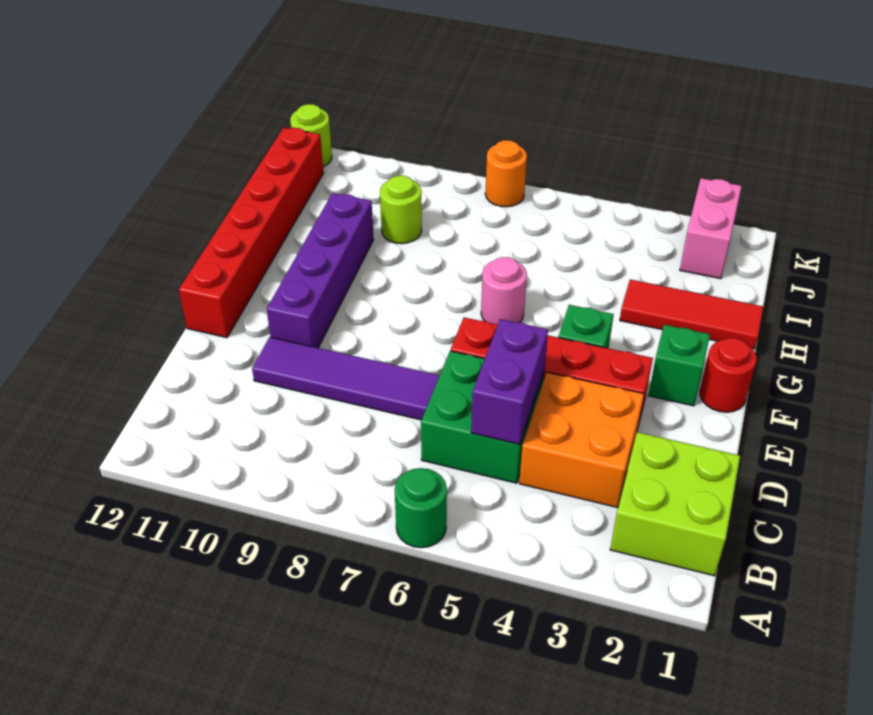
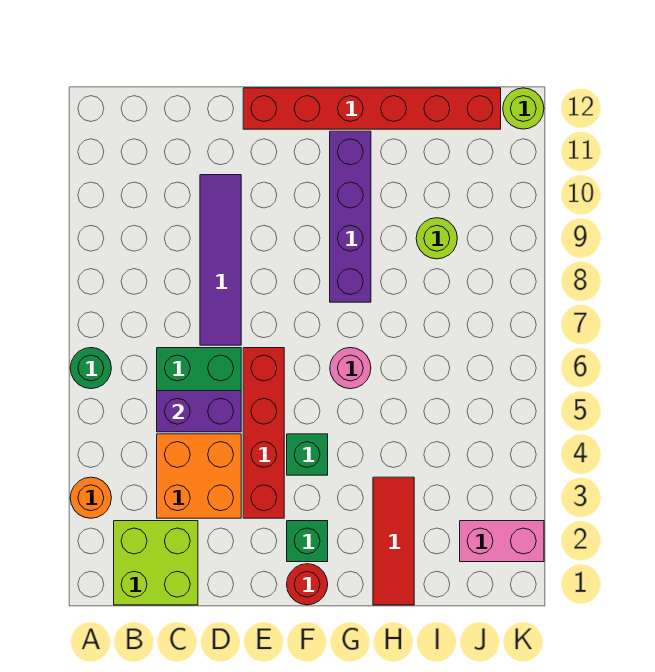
purple 1x4 brick [267,193,374,348] -> purple 1x4 brick turned to [330,131,371,302]
orange 1x1 round brick [485,140,527,207] -> orange 1x1 round brick moved to [70,477,111,518]

